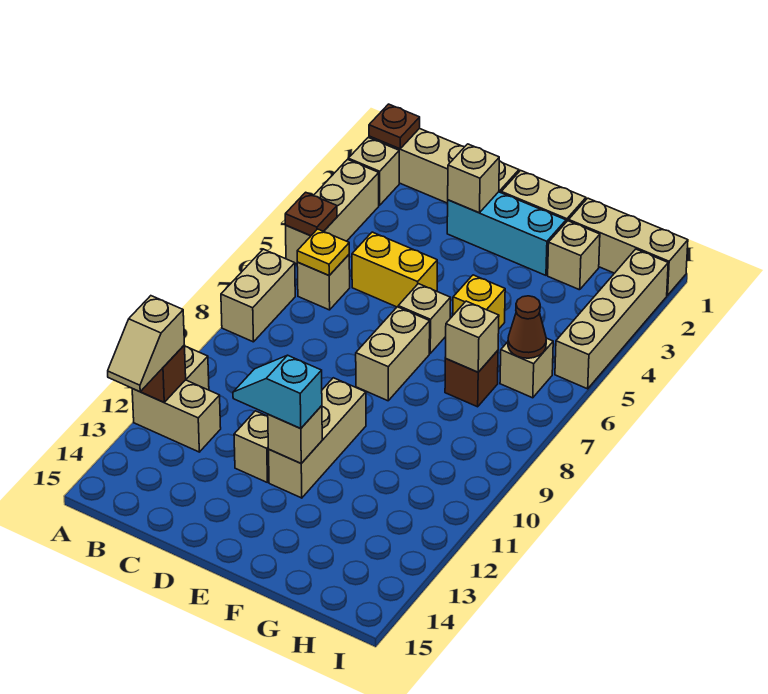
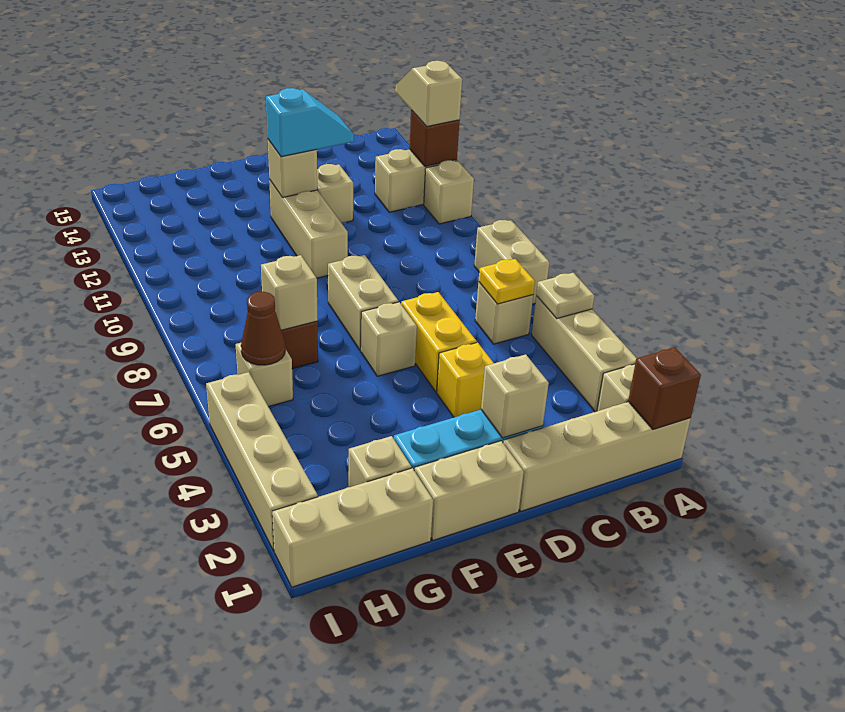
brown 1x1 plate [369,104,420,149] -> brown 1x1 brick [628,347,701,429]
brown 1x1 plate [285,192,337,236] -> tan 1x1 plate [536,273,594,319]
yellow 1x2 brick [352,232,437,307] -> yellow 1x2 brick turned to [401,292,477,392]
yellow 1x1 brick [453,275,505,328] -> yellow 1x1 brick moved to [437,342,494,417]

